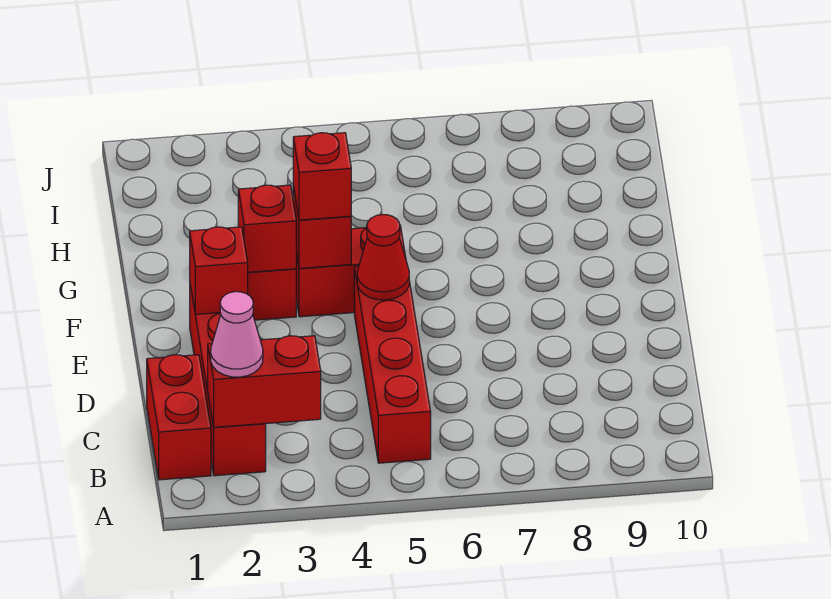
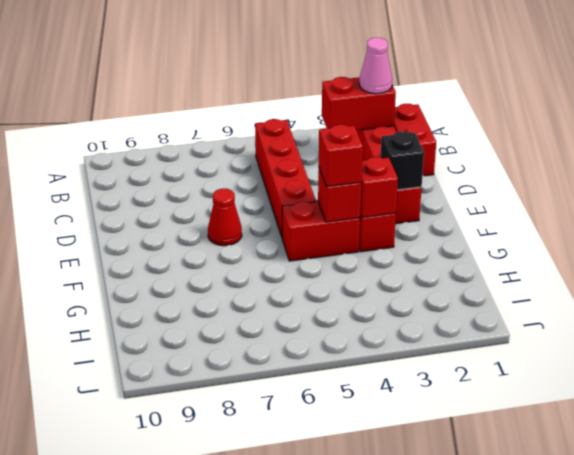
red 1x1 brick [190,227,248,314] -> black 1x1 brick [380,132,424,190]
red 1x1 cone [357,214,409,300] -> red 1x1 cone moved to [208,189,242,246]

